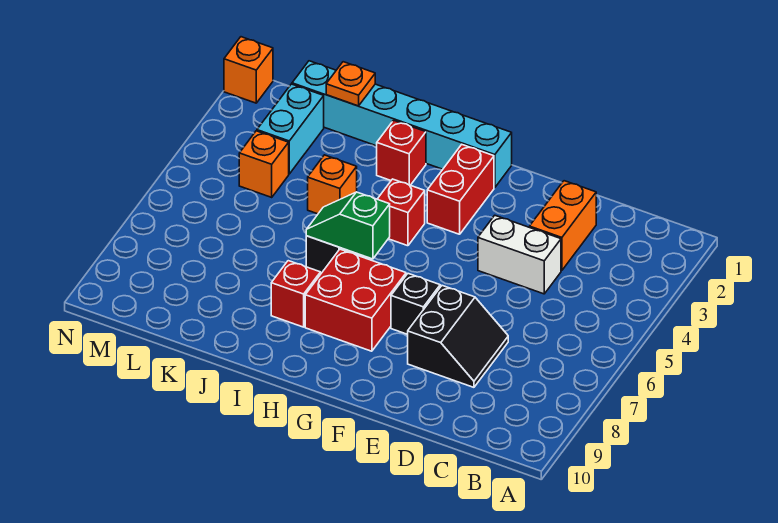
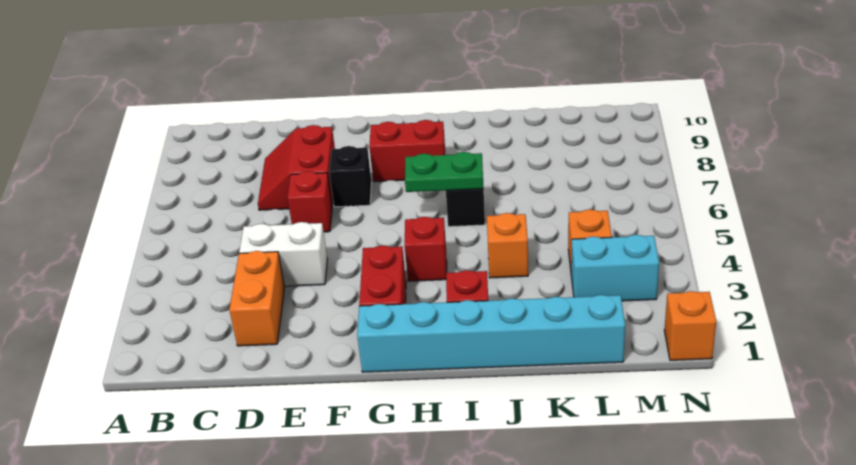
black 2x2 slope [408,286,508,387] -> red 2x2 slope [258,125,335,210]
red 2x2 brick [305,249,406,351] -> red 1x2 brick [369,120,445,182]
green 1x2 slope [306,192,390,259] -> green 1x2 plate [405,152,484,192]
red 1x1 brick [271,261,320,327] -> red 1x1 brick moved to [288,171,332,232]
orange 1x1 plate [326,62,375,106] -> none
cyan 1x2 brick [257,84,324,174] -> cyan 1x2 brick turned to [571,235,659,301]

